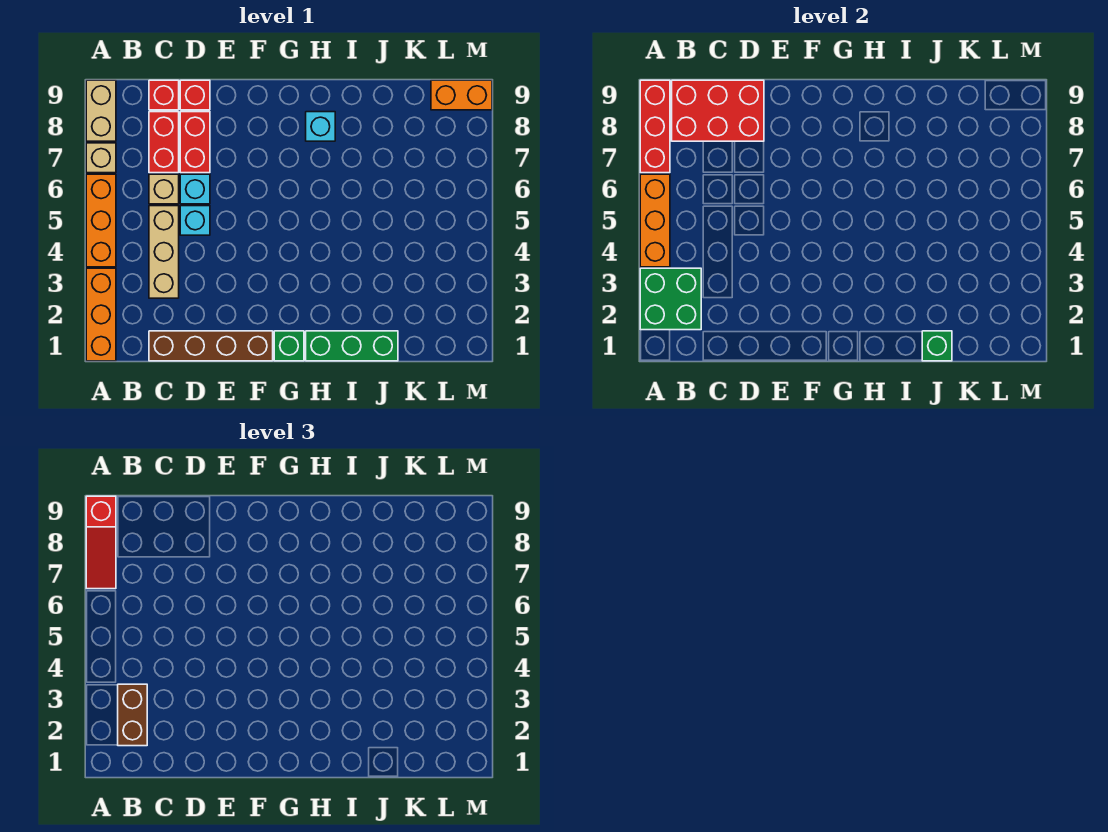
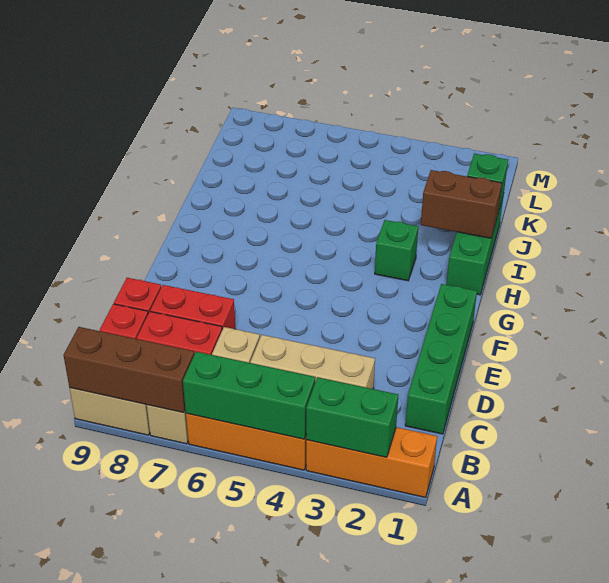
green 2x2 brick [640,268,701,330] -> green 1x2 brick [306,377,398,457]
orange 1x3 brick [640,174,670,267] -> green 1x3 brick [183,352,315,439]
red 1x3 brick [640,80,670,173] -> brown 1x3 brick [63,327,194,413]
red 1x3 slope [86,496,116,589] -> none
brown 1x2 brick [118,684,147,746] -> brown 1x2 brick moved to [421,170,502,238]
red 2x3 brick [672,80,764,141] -> none
brown 1x4 brick [149,331,273,361] -> green 1x4 brick [405,284,477,434]
cyan 1x1 brick [180,206,210,235] -> none
cyan 1x1 brick [180,174,210,204] -> none
green 1x1 brick [274,331,304,361] -> green 1x1 brick moved to [375,220,418,281]
cyan 1x1 brick [306,112,335,141] -> none
orange 1x2 brick [431,80,492,110] -> none

